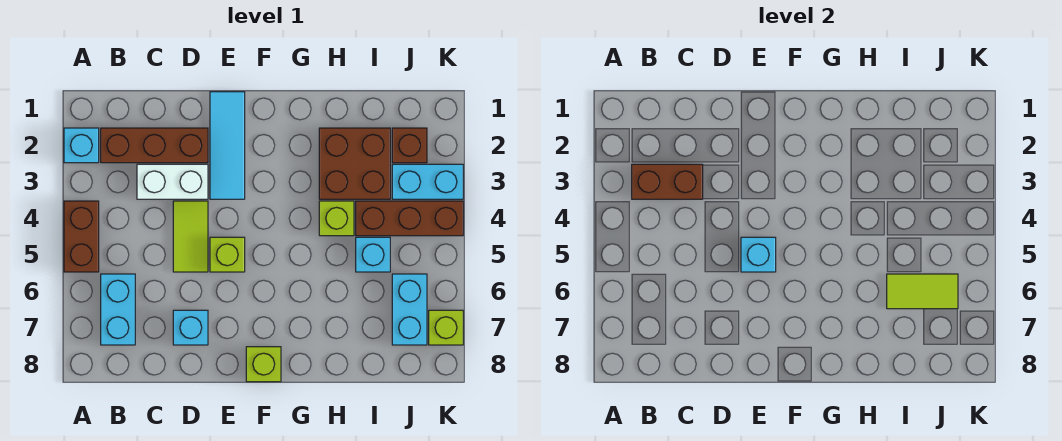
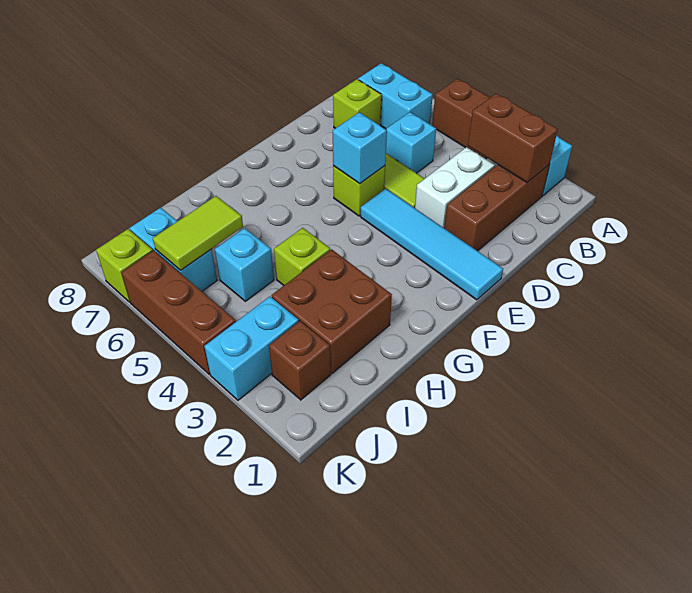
brown 1x2 brick [632,164,703,199] -> brown 1x2 brick turned to [468,93,558,182]
cyan 1x1 brick [173,310,208,345] -> cyan 1x1 brick moved to [386,112,436,173]
cyan 1x3 tile [210,92,245,199] -> cyan 1x4 tile [361,189,503,300]
lime 1x1 brick [246,347,281,382] -> lime 1x1 brick moved to [333,79,382,128]
brown 1x3 brick [356,201,463,236] -> brown 1x3 brick turned to [122,251,236,374]

